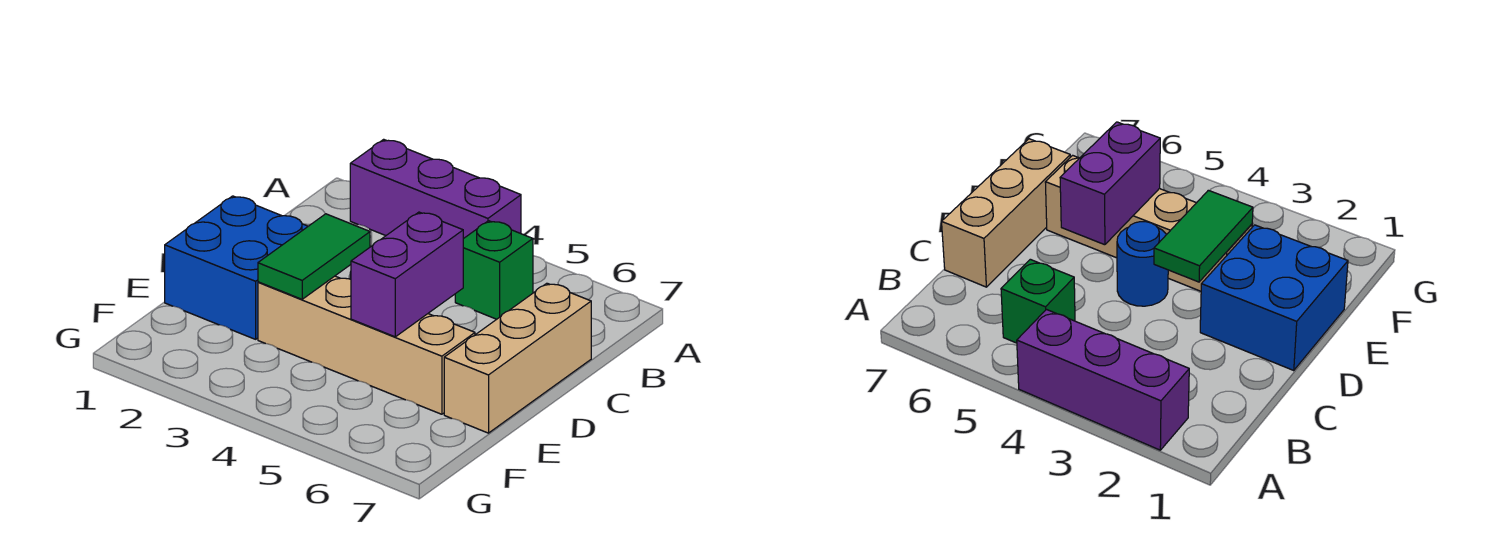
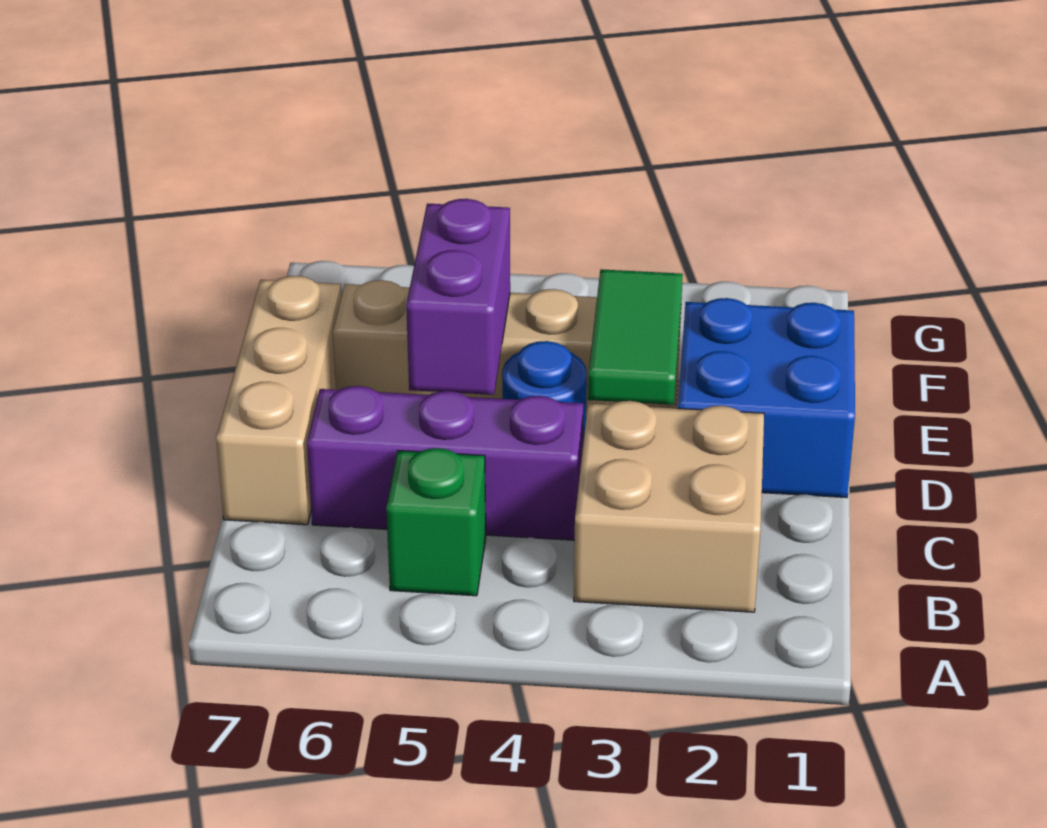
purple 1x3 brick [350,139,521,239] -> purple 1x3 brick moved to [307,386,583,540]
none -> tan 2x2 brick [574,401,764,612]

